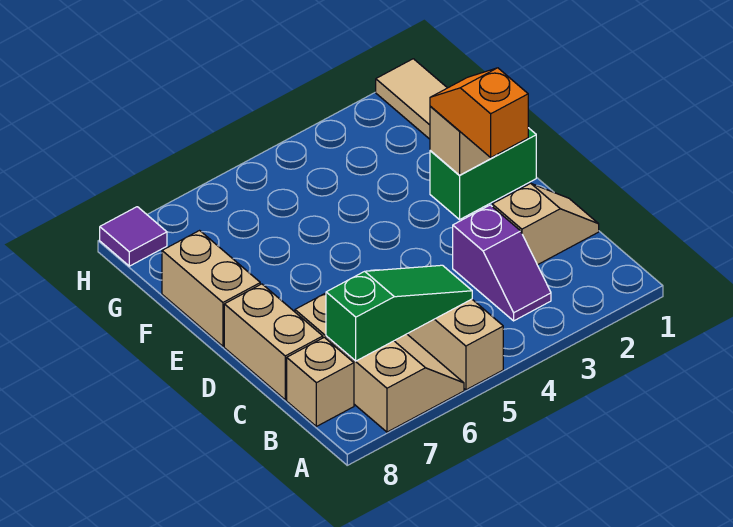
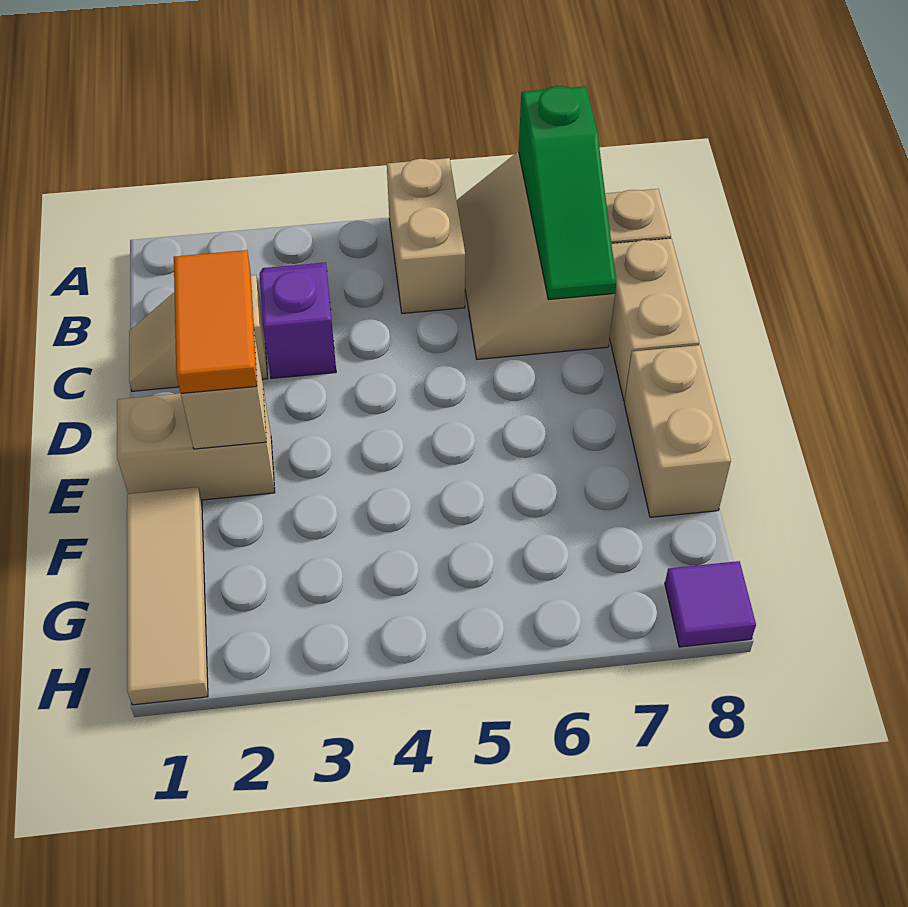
green 1x3 slope [326,265,472,361] -> green 1x3 slope turned to [519,86,616,300]
orange 1x2 slope [430,68,528,157] -> orange 1x2 tile [174,250,257,393]
green 1x2 brick [430,128,536,220] -> tan 1x2 brick [117,389,275,500]

